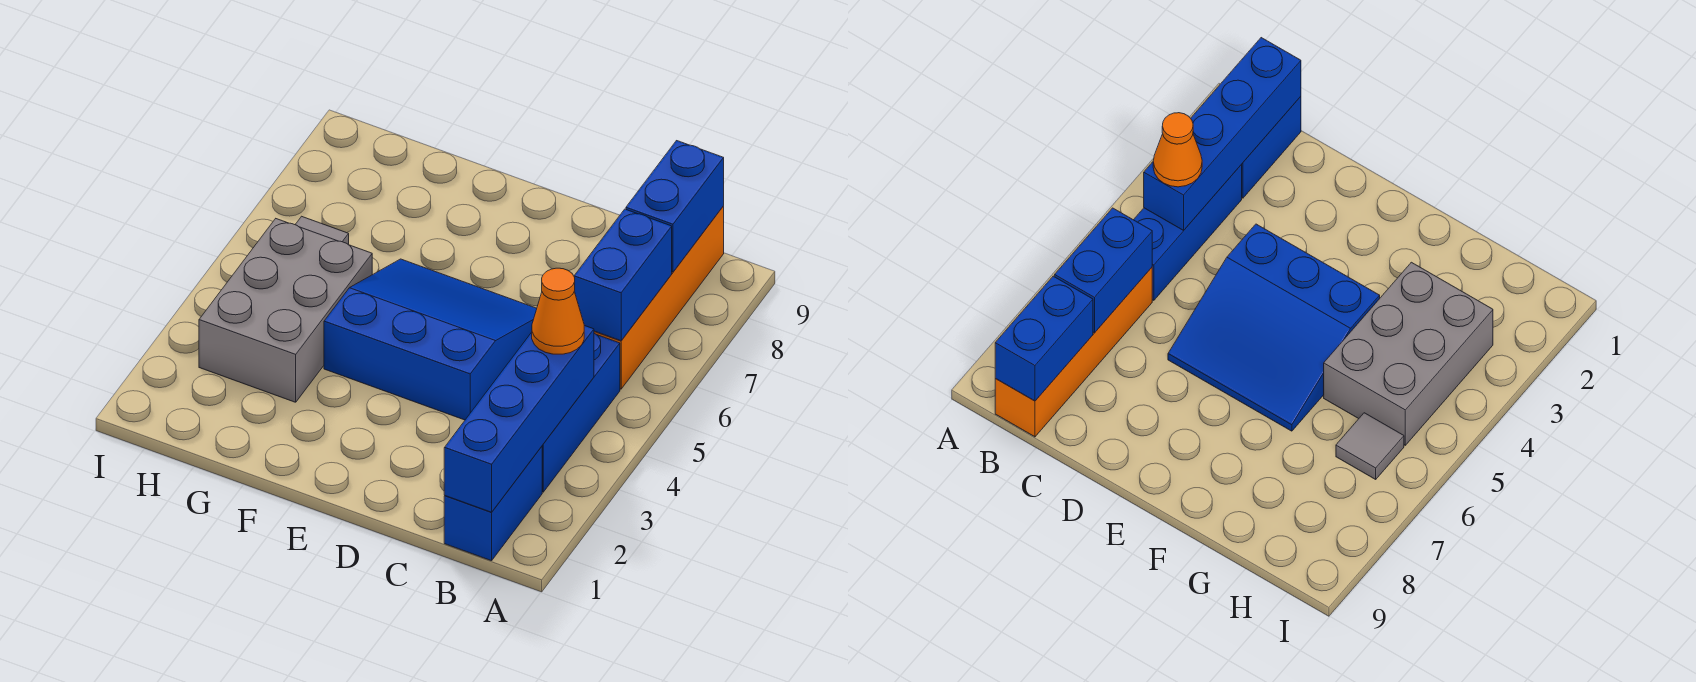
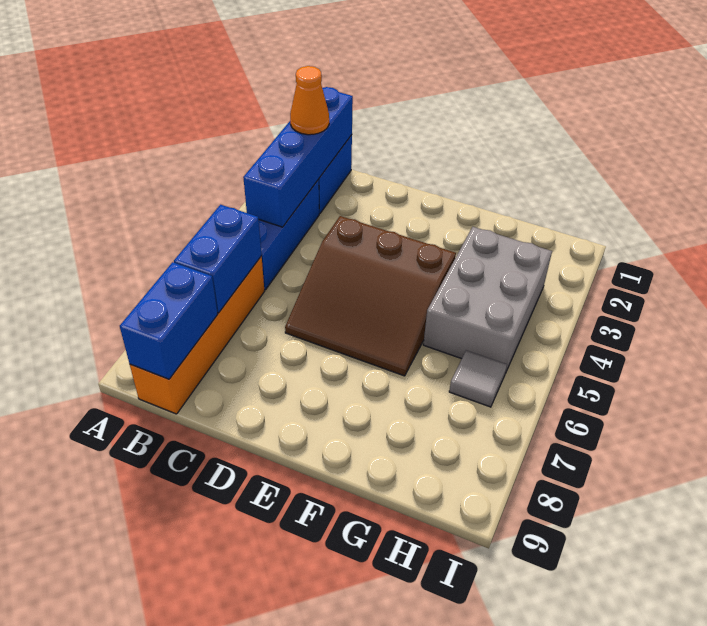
orange 1x1 cone [532,268,584,354] -> orange 1x1 cone moved to [290,66,329,135]
blue 3x3 slope [324,259,537,420] -> brown 3x3 slope [285,216,456,376]

